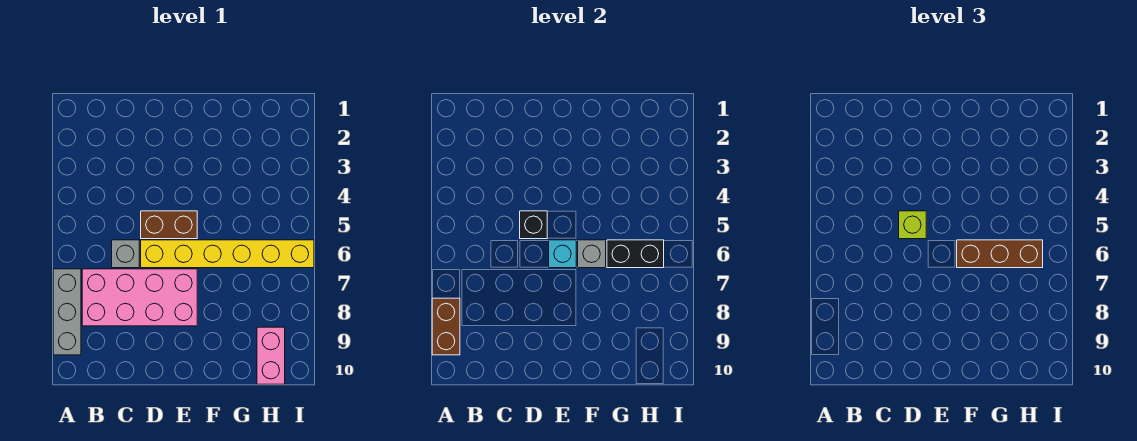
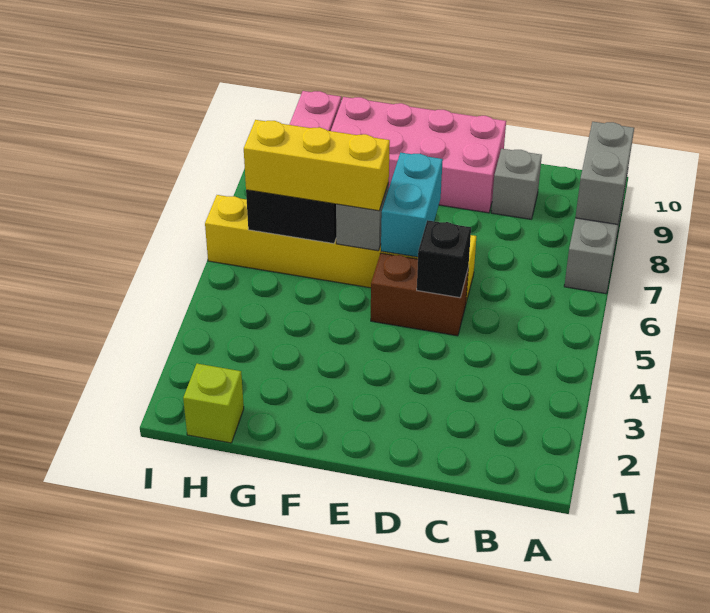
brown 1x2 brick [432,298,460,355] -> grey 1x2 brick [575,122,634,224]
pink 2x4 brick [82,269,197,326] -> pink 2x4 brick moved to [331,97,506,213]
grey 1x1 brick [112,240,139,268] -> grey 1x1 brick moved to [491,149,542,219]
lime 1x1 brick [899,211,926,239] -> lime 1x1 brick moved to [183,364,244,443]
cyan 1x1 brick [549,240,576,268] -> cyan 1x2 brick [381,153,443,257]
brown 1x3 brick [957,240,1043,268] -> yellow 1x3 brick [244,120,390,211]

